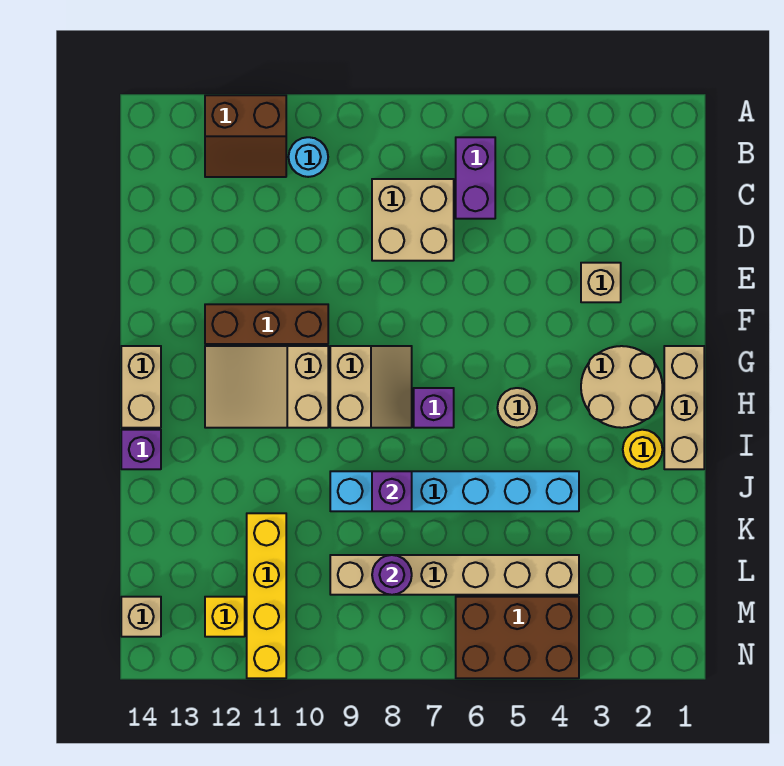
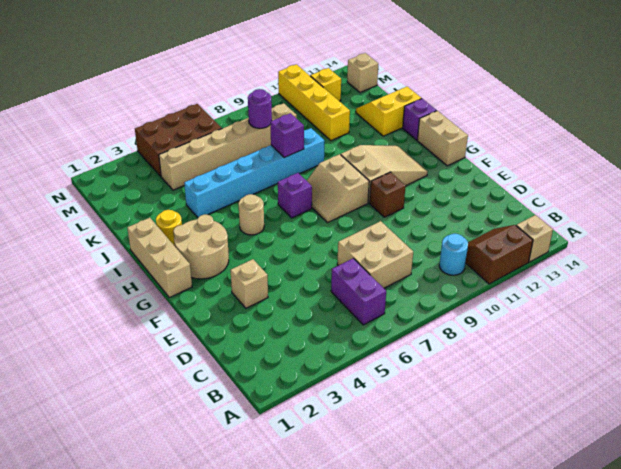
none -> tan 1x1 brick [516,215,553,262]
brown 1x3 brick [205,304,328,344] -> brown 1x1 brick [370,172,406,217]
none -> yellow 2x2 slope [356,87,422,136]

